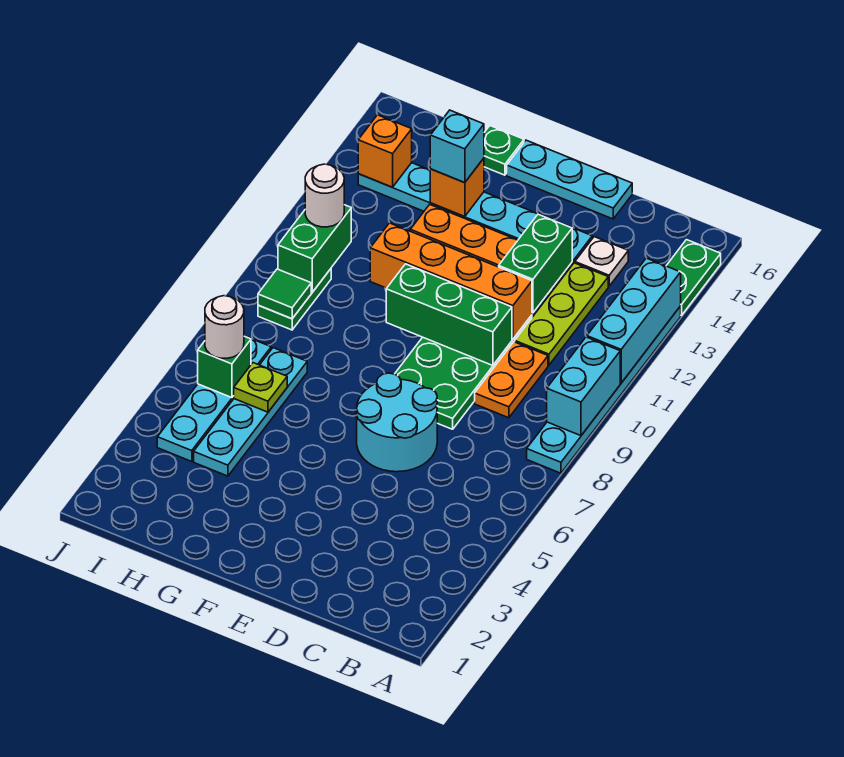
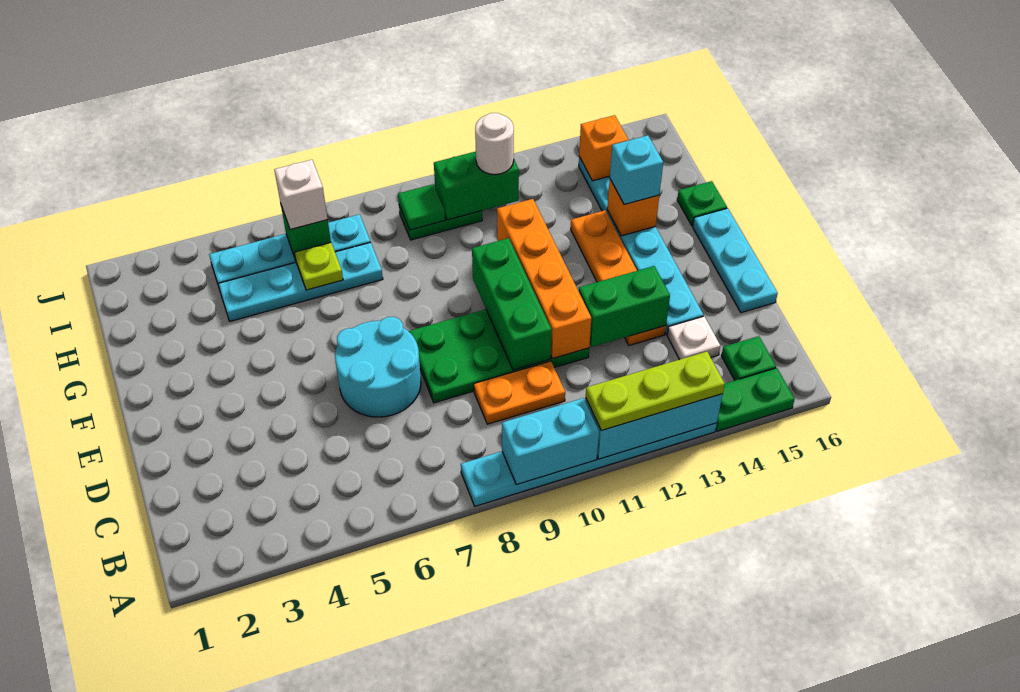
none -> green 1x1 plate [721,336,776,380]
lime 1x3 plate [515,263,608,365] -> lime 1x3 plate moved to [586,352,725,431]
white 1x1 round brick [205,296,244,358] -> white 1x1 brick [274,160,328,230]

